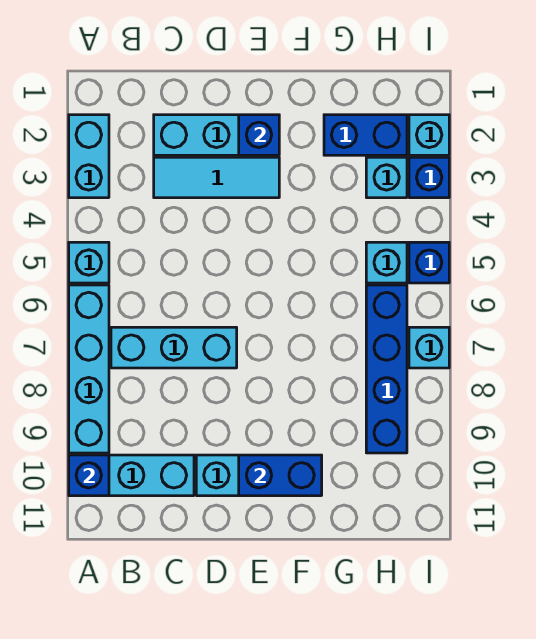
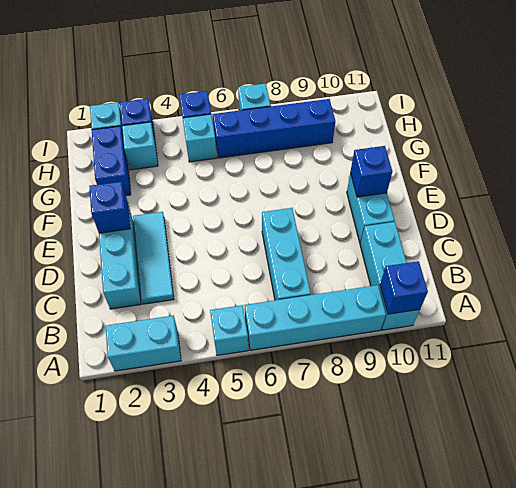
blue 1x2 brick [239,455,322,496] -> blue 1x1 brick [350,146,392,197]

